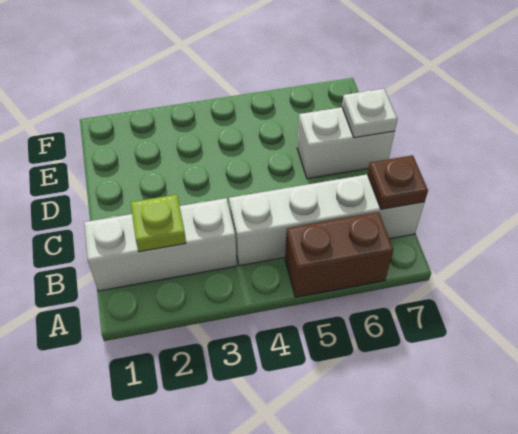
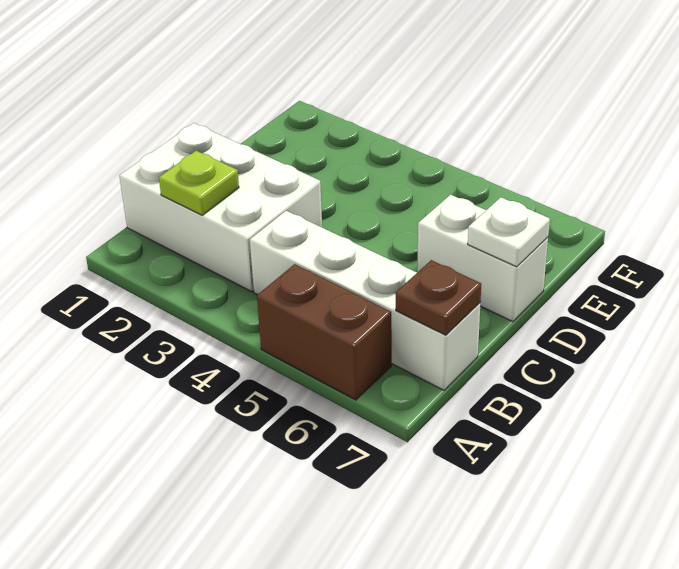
white 1x3 brick [84,198,237,291] -> white 2x3 brick [119,123,322,292]

